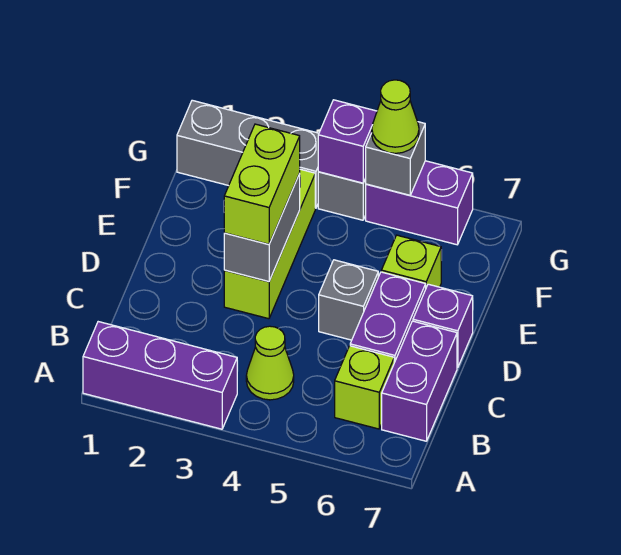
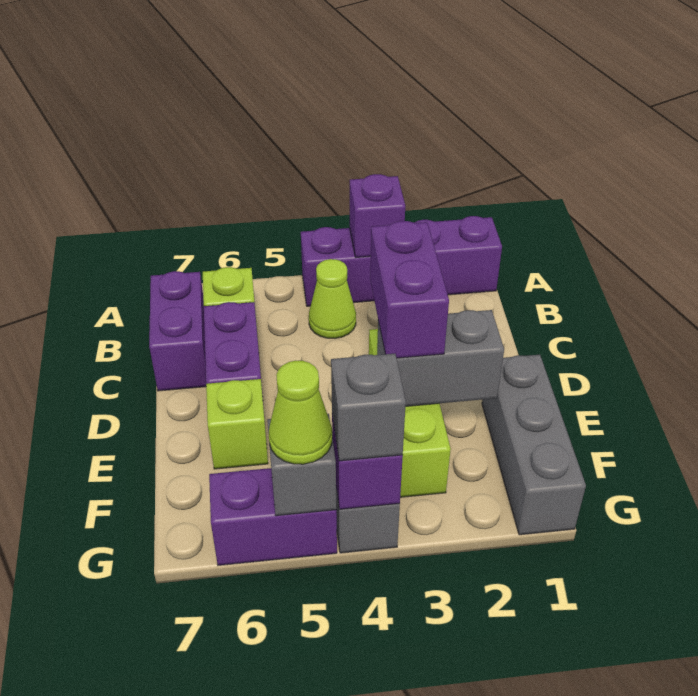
purple 1x3 brick [83,322,237,429] -> purple 1x4 brick [301,216,502,306]
grey 1x2 brick [224,174,300,282] -> grey 1x2 brick turned to [377,310,504,406]
lime 1x2 brick [224,124,300,244] -> purple 1x2 brick [370,221,449,358]
grey 1x1 brick [319,260,378,340] -> grey 1x1 brick moved to [331,354,406,461]
purple 1x1 brick [413,284,473,368] -> purple 1x1 brick moved to [350,174,405,257]
grey 1x3 brick [177,100,319,208] -> grey 1x3 brick turned to [482,355,586,535]

